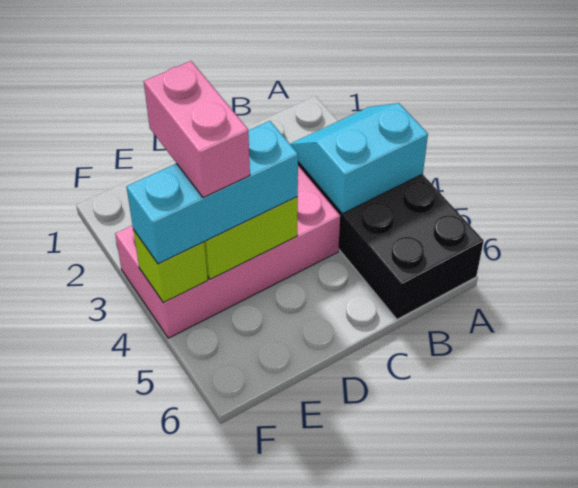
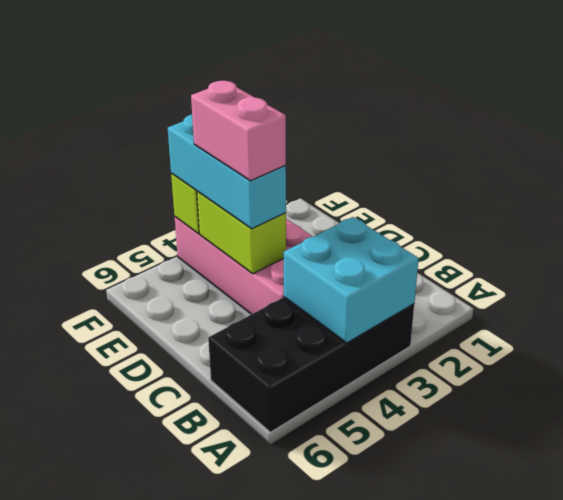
cyan 2x2 slope [290,103,428,214] -> cyan 2x2 brick [284,217,419,343]
pink 1x2 brick [144,61,250,198] -> pink 1x2 brick turned to [191,81,286,181]

